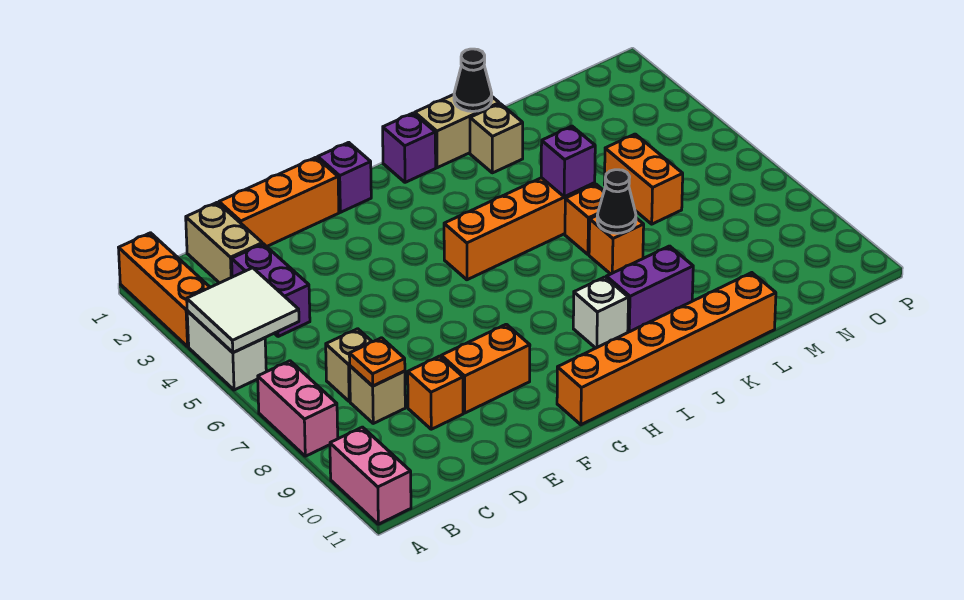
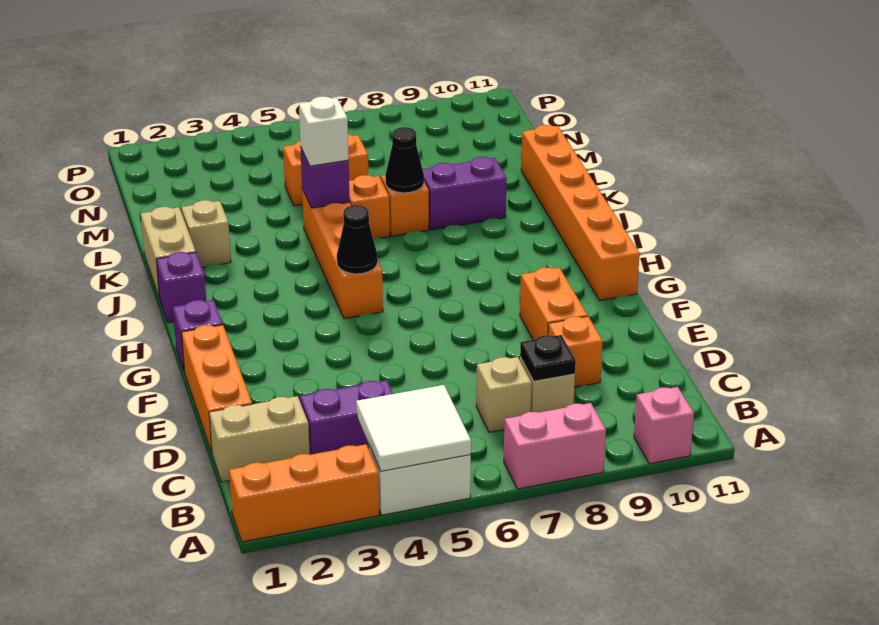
pink 1x2 brick [330,427,411,524] -> pink 1x1 brick [634,387,694,464]
orange 1x1 plate [349,338,405,386] -> black 1x1 plate [520,335,576,381]
white 1x1 brick [573,277,628,348] -> white 1x1 brick moved to [299,97,349,166]
purple 1x2 brick [606,246,693,332] -> purple 1x2 brick turned to [423,157,507,230]
black 1x1 cone [454,49,492,111] -> black 1x1 cone moved to [337,205,378,274]

